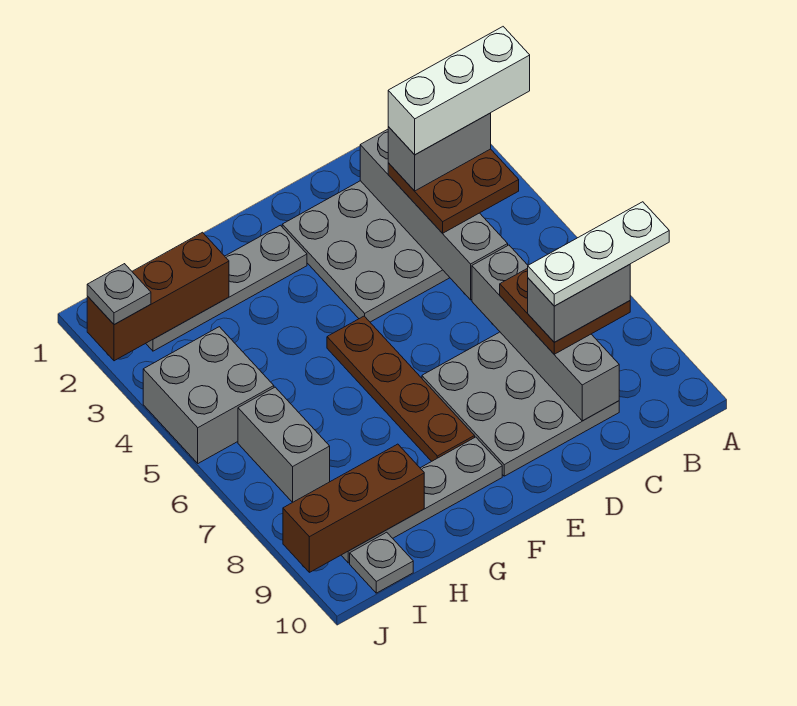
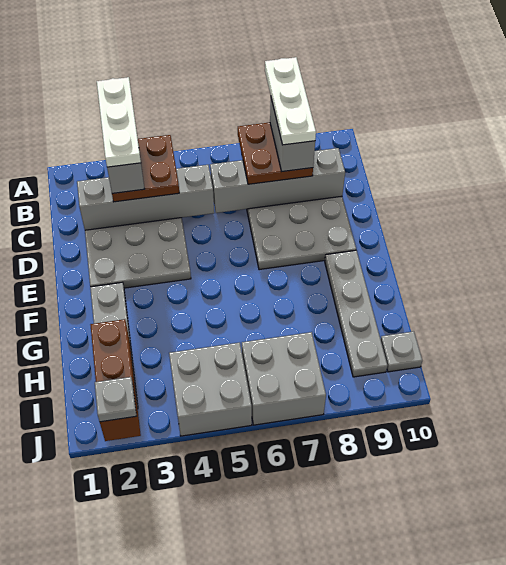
white 1x3 brick [388,27,530,155] -> white 1x3 plate [97,77,141,167]
brown 1x4 plate [327,316,475,461] -> none
brown 1x3 brick [283,444,424,572] -> none
grey 1x2 brick [238,387,330,502] -> grey 2x2 brick [242,332,326,425]

